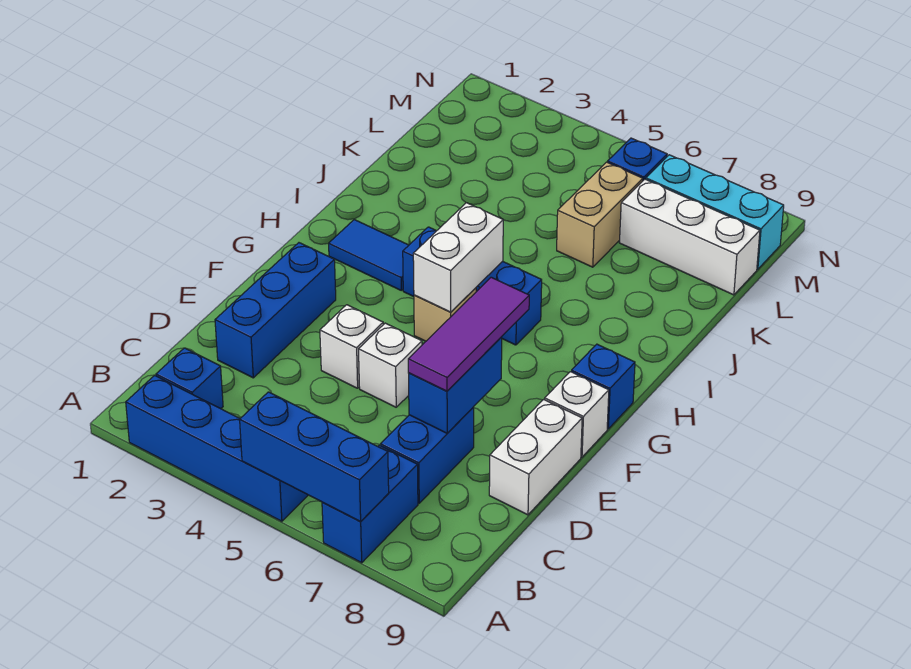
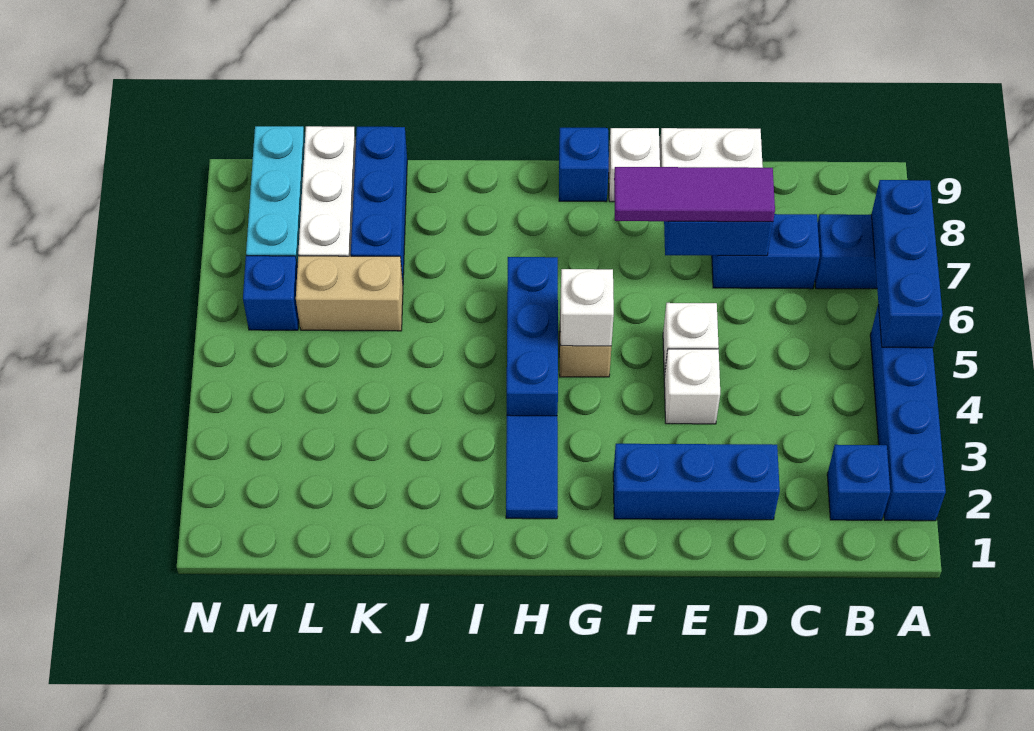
white 1x2 brick [413,203,503,312] -> white 1x1 brick [560,269,614,346]
none -> blue 1x3 brick [351,127,407,282]

